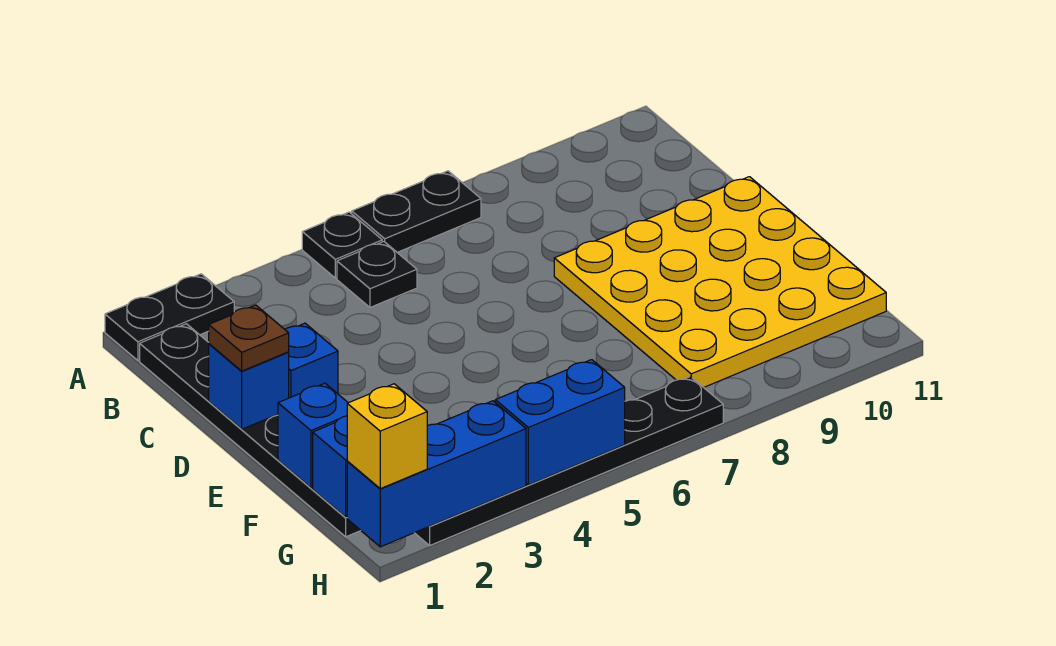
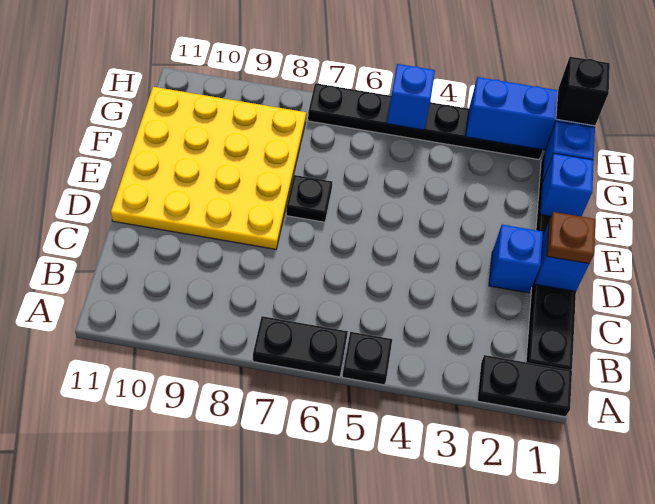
black 1x1 plate [337,242,417,307] -> black 1x1 plate moved to [286,175,332,222]
yellow 1x1 brick [347,384,427,489] -> black 1x1 brick [556,57,610,126]
blue 1x2 brick [495,360,625,485] -> blue 1x1 brick [387,64,435,130]

